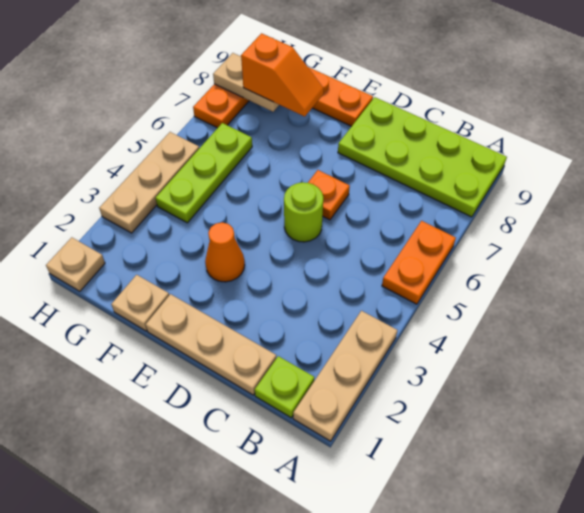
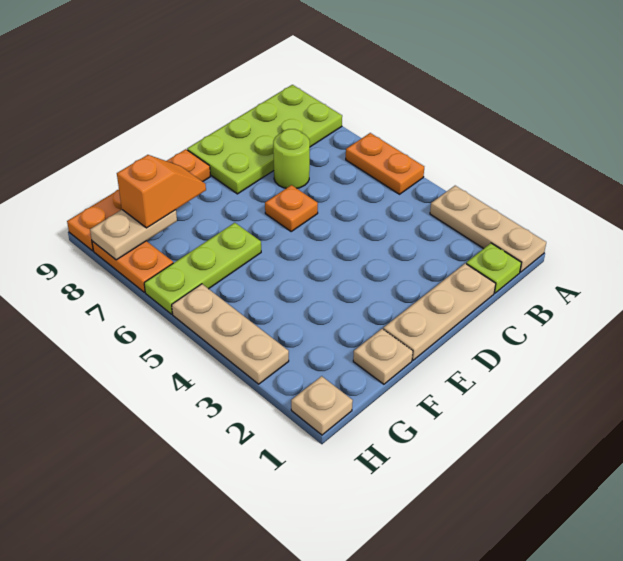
lime 1x1 round brick [284,182,323,242] -> lime 1x1 round brick moved to [273,129,310,188]
orange 1x1 cone [205,222,245,282] -> none
lime 1x3 plate [156,123,252,223] -> lime 1x3 plate turned to [144,223,261,314]

